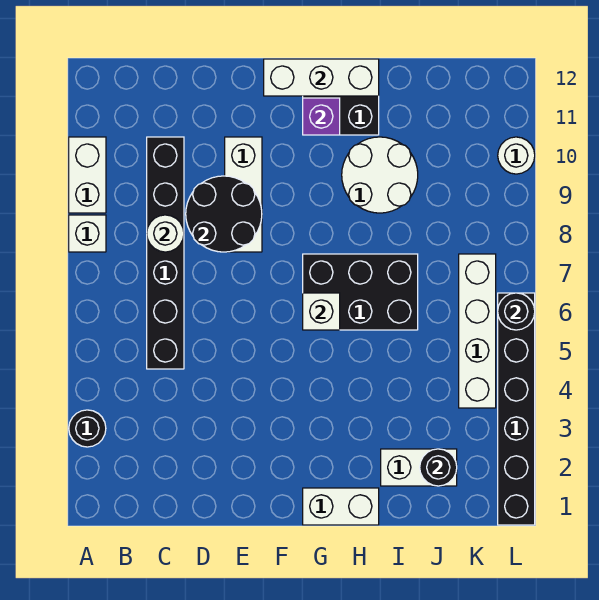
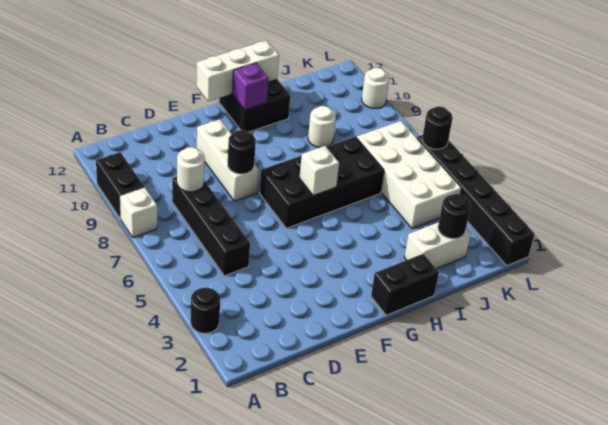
white 1x2 brick [69,137,106,213] -> black 1x2 brick [96,152,144,219]
black 1x6 brick [147,137,184,369] -> black 1x4 brick [172,177,250,276]
black 2x2 round brick [186,176,262,252] -> black 1x1 round brick [228,130,256,174]
white 1x2 brick [303,488,379,525] -> black 1x2 brick [371,254,439,315]
black 2x3 brick [303,254,418,330] -> black 2x4 brick [259,137,384,228]
white 2x2 round brick [342,137,418,213] -> white 1x1 round brick [308,106,336,148]
white 1x4 brick [459,254,496,408] -> white 2x4 brick [357,121,462,228]

